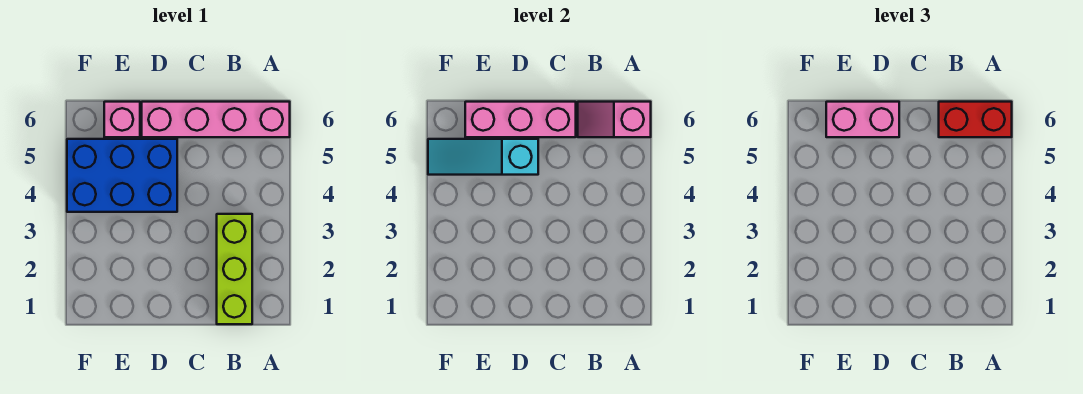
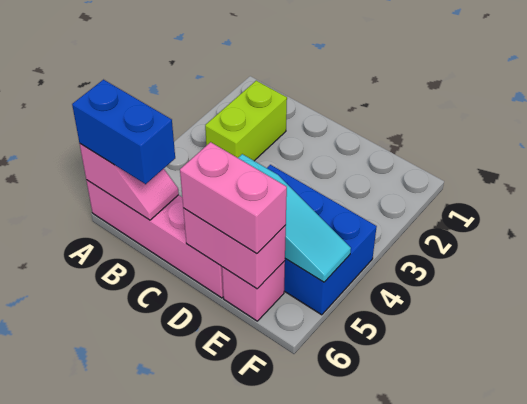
red 1x2 brick [939,102,1012,137] -> blue 1x2 brick [72,80,175,184]
lime 1x3 brick [217,214,252,324] -> lime 1x2 brick [205,81,287,161]
pink 1x3 brick [465,102,576,137] -> pink 1x2 brick [183,208,286,289]

